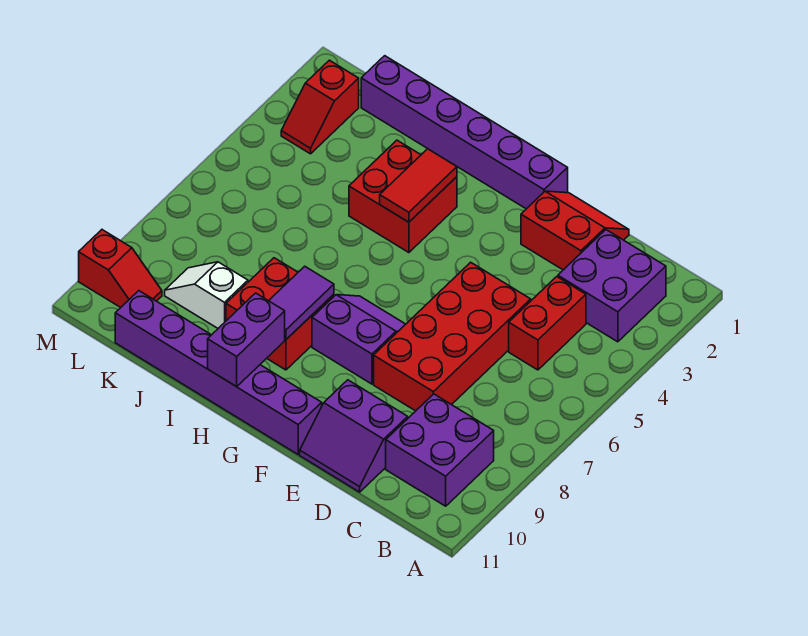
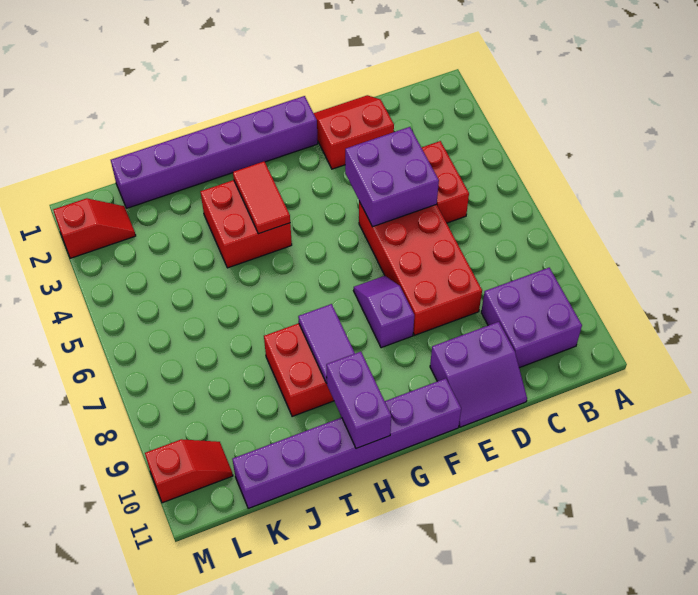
purple 2x2 brick [558,230,666,342] -> purple 2x2 brick moved to [345,127,439,227]
purple 2x2 slope [312,295,406,384] -> purple 1x2 slope [353,276,414,348]
white 1x2 slope [165,262,248,328] -> none
red 1x2 slope [281,60,359,154] -> red 1x2 slope turned to [53,198,136,258]

